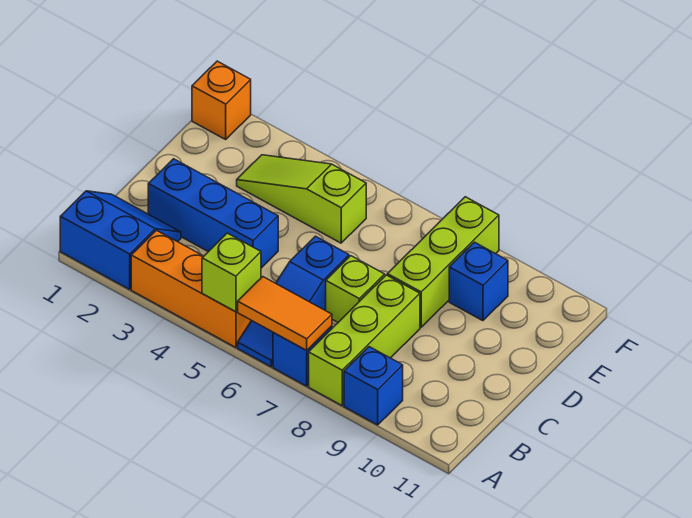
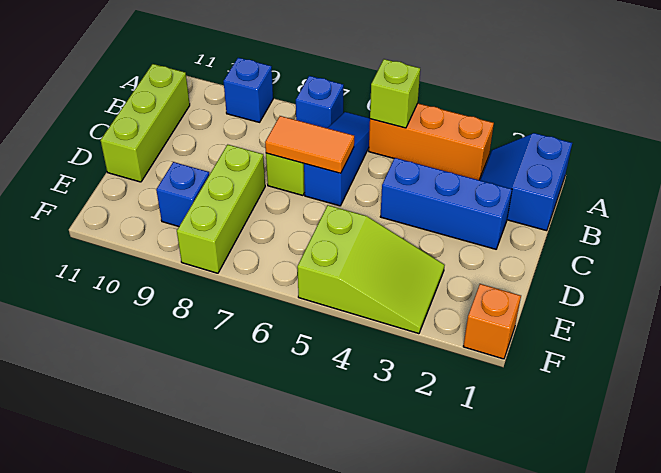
blue 2x2 slope [60,191,181,289] -> blue 2x2 slope turned to [480,133,572,231]
orange 1x2 tile [237,277,332,350] -> orange 1x2 tile moved to [265,116,354,173]
lime 1x3 brick [309,275,420,405] -> lime 1x3 brick moved to [101,64,190,182]
lime 1x3 slope [237,155,366,243] -> lime 2x3 slope [297,205,445,334]

